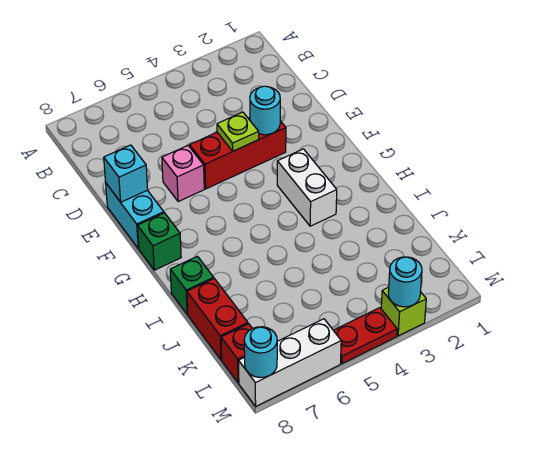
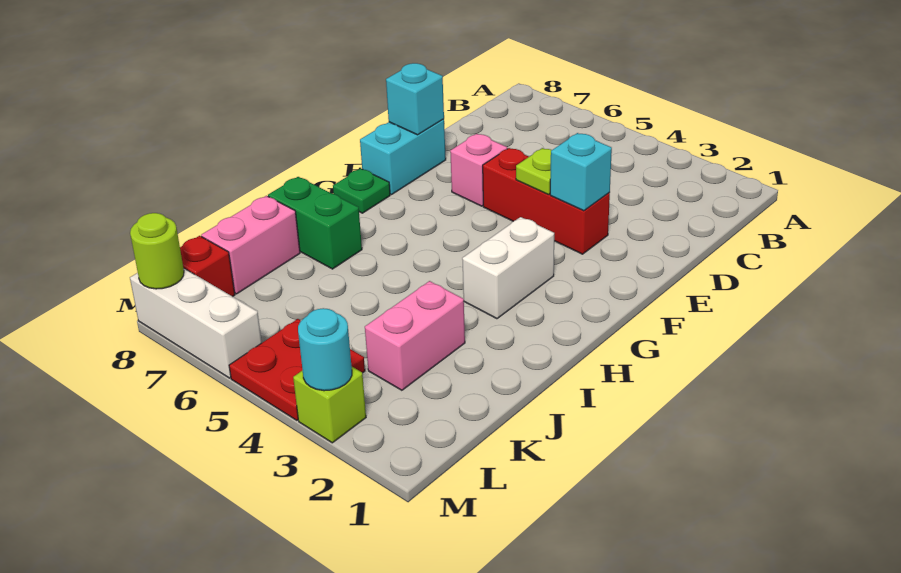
cyan 1x1 round brick [250,86,280,135] -> cyan 1x1 brick [550,133,612,211]
green 1x1 brick [138,213,181,270] -> green 1x1 plate [333,168,390,213]
green 1x1 brick [170,256,214,314] -> green 1x2 brick [268,177,362,269]
none -> pink 1x2 brick [365,281,465,390]
red 1x2 brick [187,279,248,360] -> pink 1x2 brick [201,196,300,294]
red 1x2 plate [333,308,397,364] -> red 2x2 plate [229,319,365,420]
cyan 1x1 round brick [244,327,277,378] -> lime 1x1 round brick [130,213,184,289]

